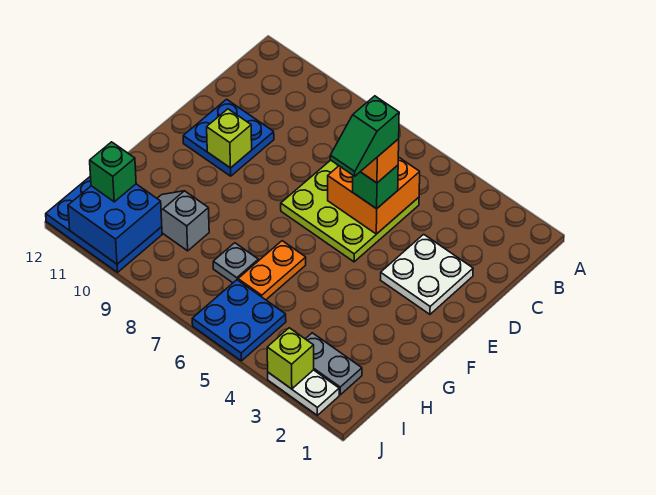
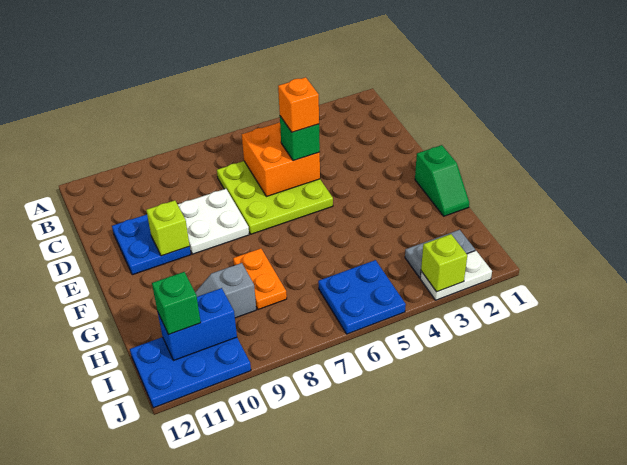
white 2x2 plate [381,234,473,314] -> white 2x2 plate moved to [178,189,249,254]
green 1x2 slope [330,96,399,176] -> green 1x2 slope moved to [415,145,469,216]
orange 1x2 plate [238,241,306,300] -> orange 1x2 plate moved to [233,248,287,310]
grey 1x1 plate [213,243,258,283] -> none
blue 2x2 brick [68,184,162,264] -> blue 1x2 brick [158,288,237,360]

